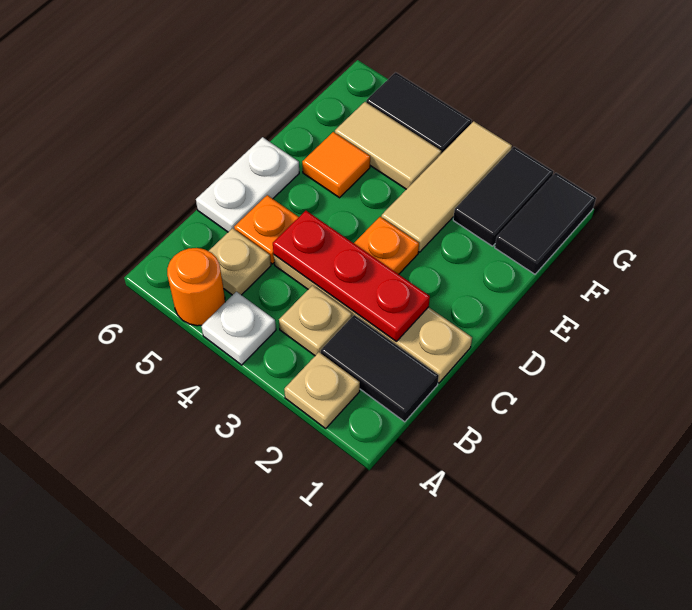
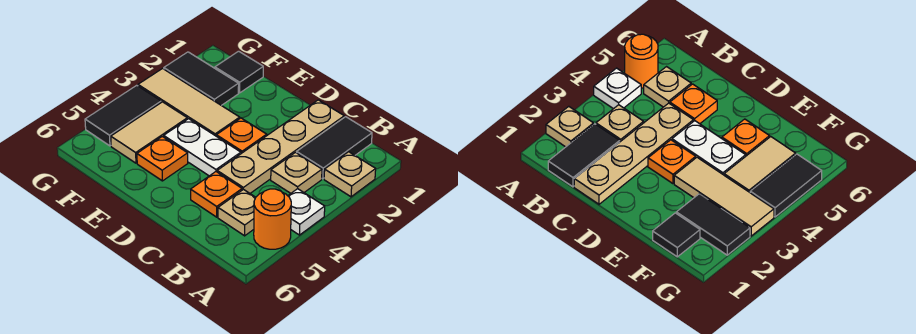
red 1x3 plate [273,211,430,342] -> none
white 1x2 plate [196,137,299,232] -> white 1x2 plate moved to [164,119,241,176]
orange 1x1 tile [302,132,370,198] -> orange 1x1 plate [137,136,188,181]
black 1x2 tile [495,173,596,274] -> black 1x1 tile [215,51,263,93]

